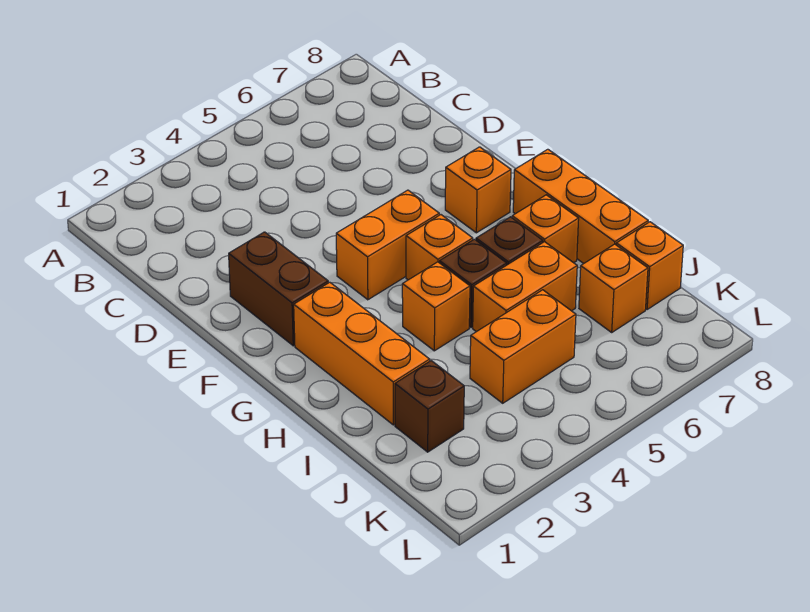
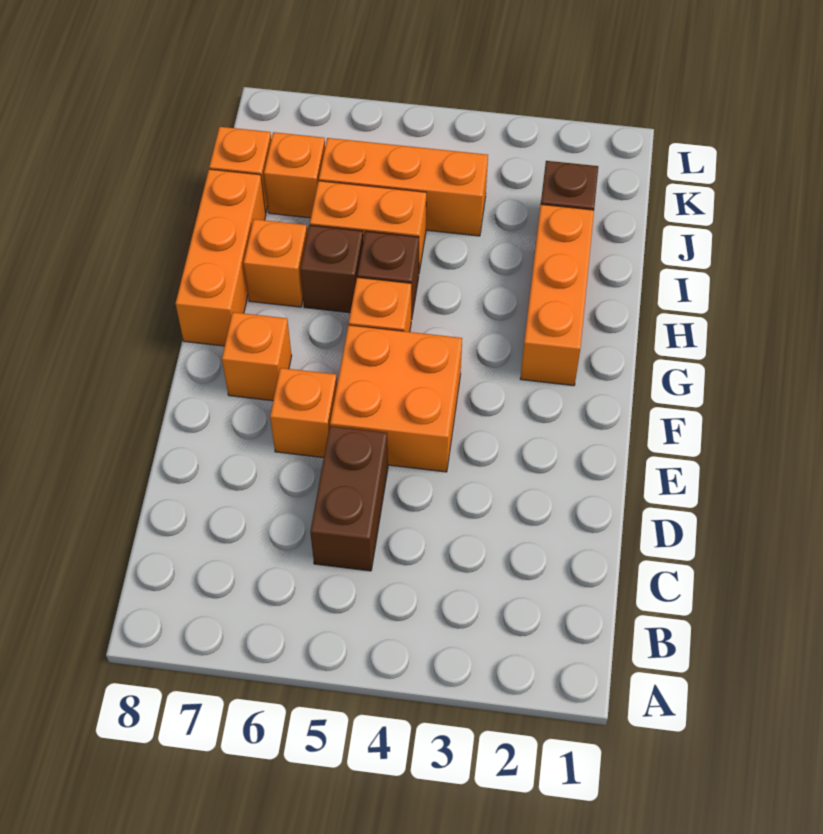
brown 1x2 brick [229,232,328,346] -> brown 1x2 brick moved to [310,426,388,571]
orange 1x2 brick [336,190,439,300] -> orange 2x2 brick [330,325,462,472]
orange 1x1 brick [402,262,470,351] -> orange 1x1 brick moved to [270,368,337,458]
orange 1x2 brick [470,290,576,403] -> orange 1x3 brick [319,138,488,236]

